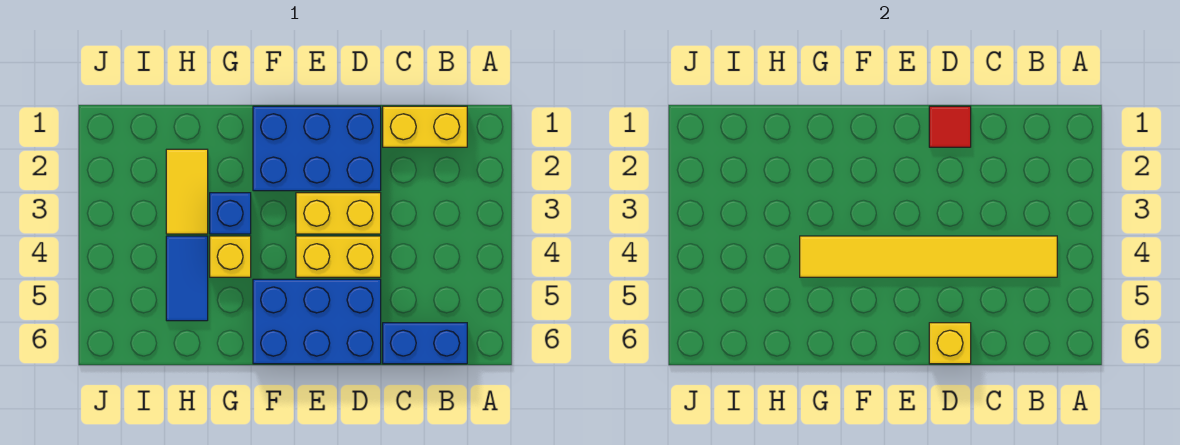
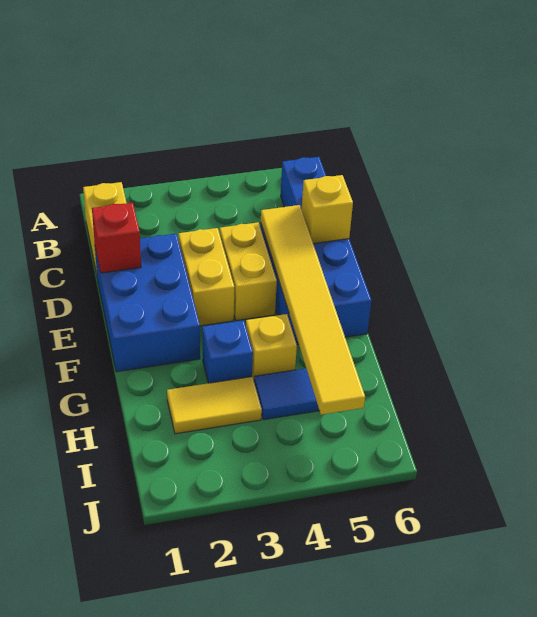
yellow 1x6 tile [800,236,1057,277] -> yellow 1x6 tile moved to [261,205,365,415]
red 1x1 tile [929,106,971,147] -> red 1x1 brick [92,203,141,273]

